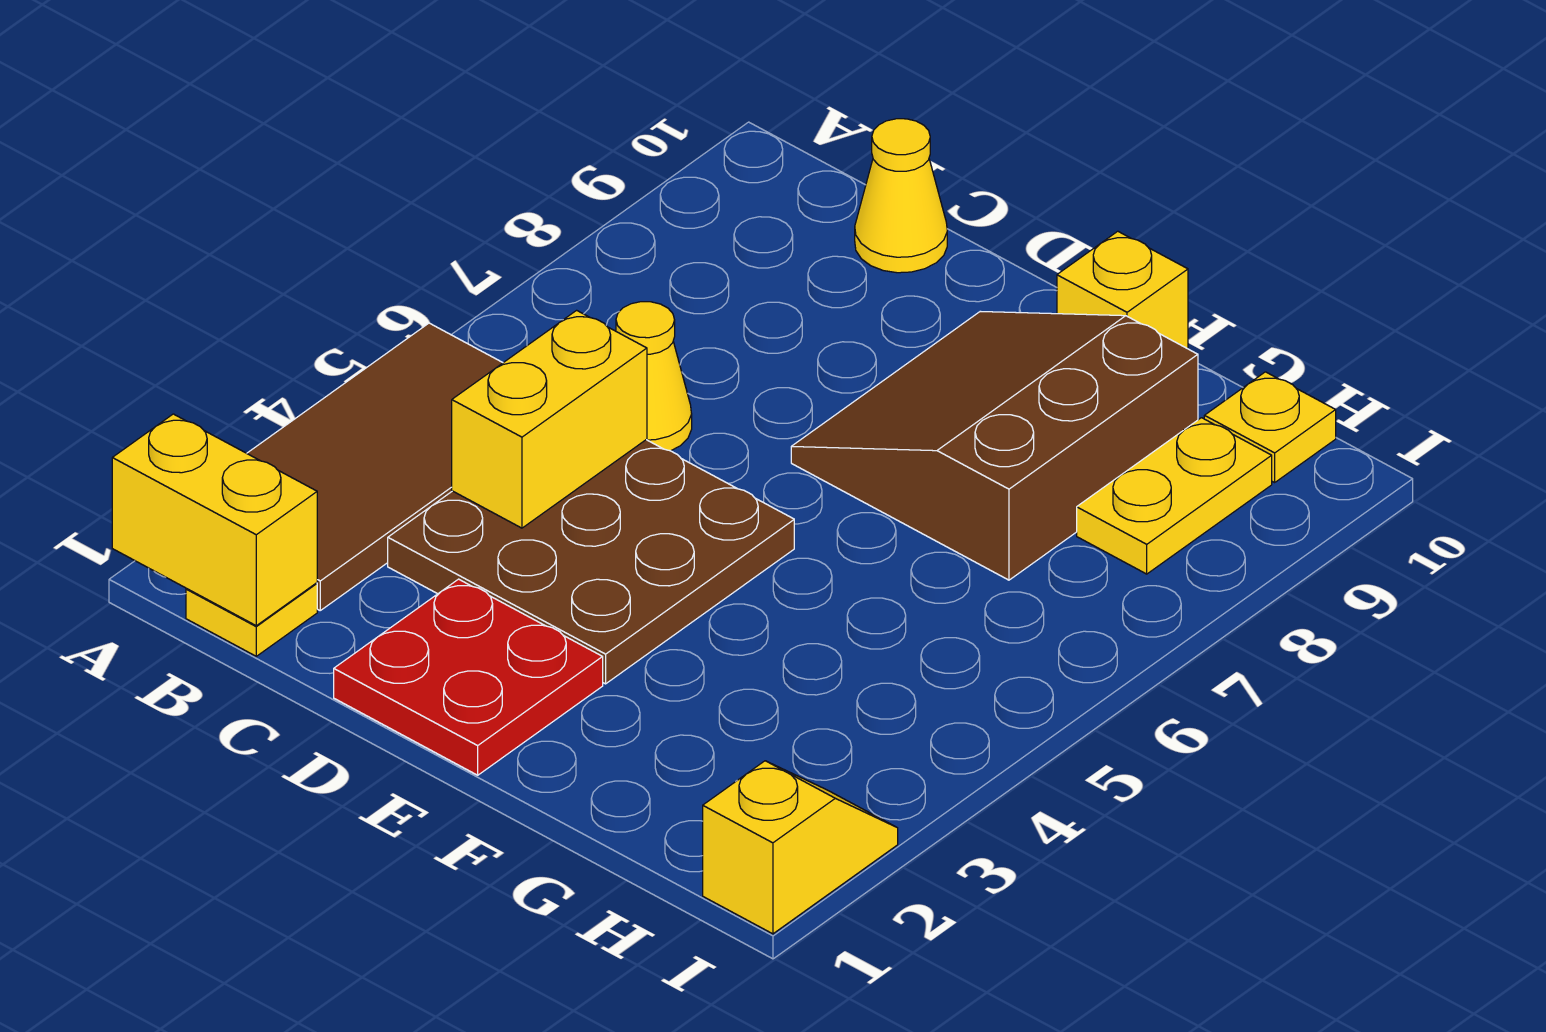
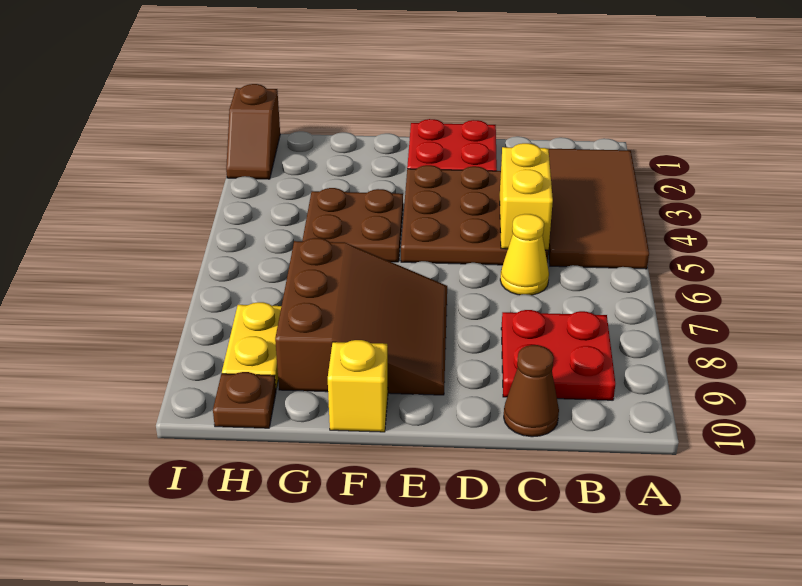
yellow 1x2 brick [112,414,317,626] -> none
yellow 1x1 plate [186,583,317,656] -> none
none -> red 2x2 plate [501,310,615,400]
yellow 1x1 cone [855,119,947,273] -> brown 1x1 cone [504,345,559,437]
none -> brown 2x2 plate [302,188,403,262]
yellow 1x1 plate [1204,372,1336,482] -> brown 1x1 plate [213,372,276,428]
yellow 1x2 slope [703,761,898,934] -> brown 1x2 slope [226,84,280,179]

